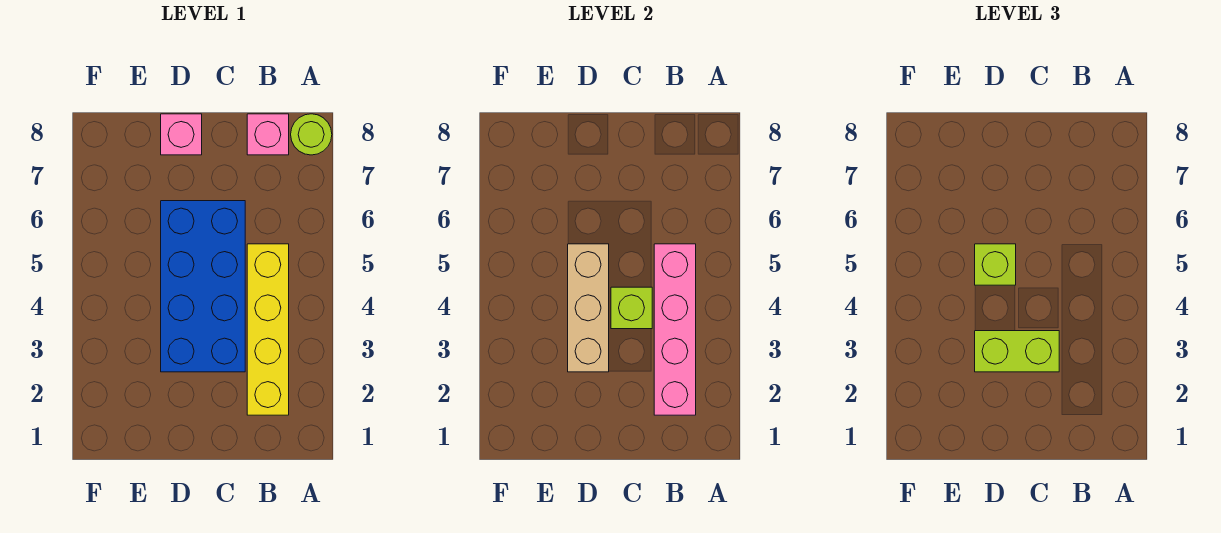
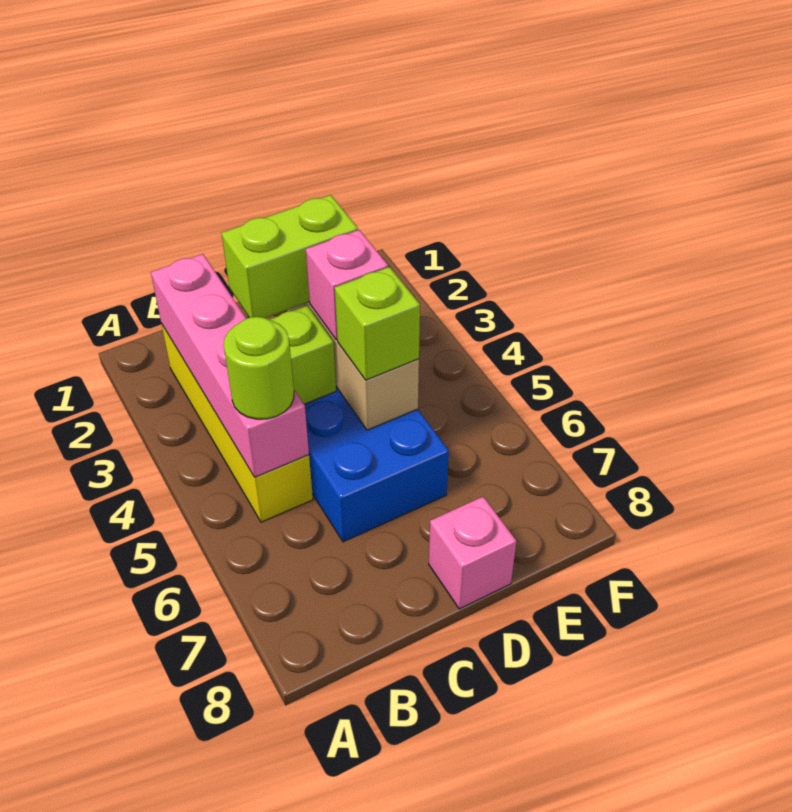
lime 1x1 round brick [291,114,332,155] -> lime 1x1 round brick moved to [224,317,294,419]
pink 1x1 brick [247,114,289,155] -> pink 1x1 brick moved to [306,230,388,340]

